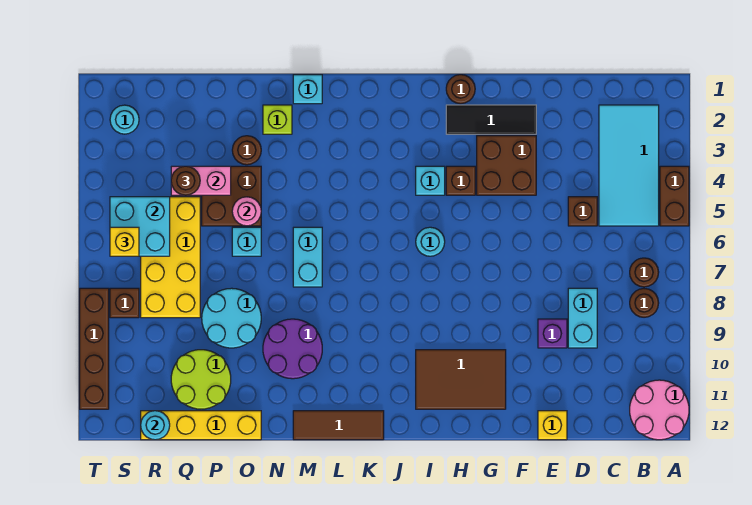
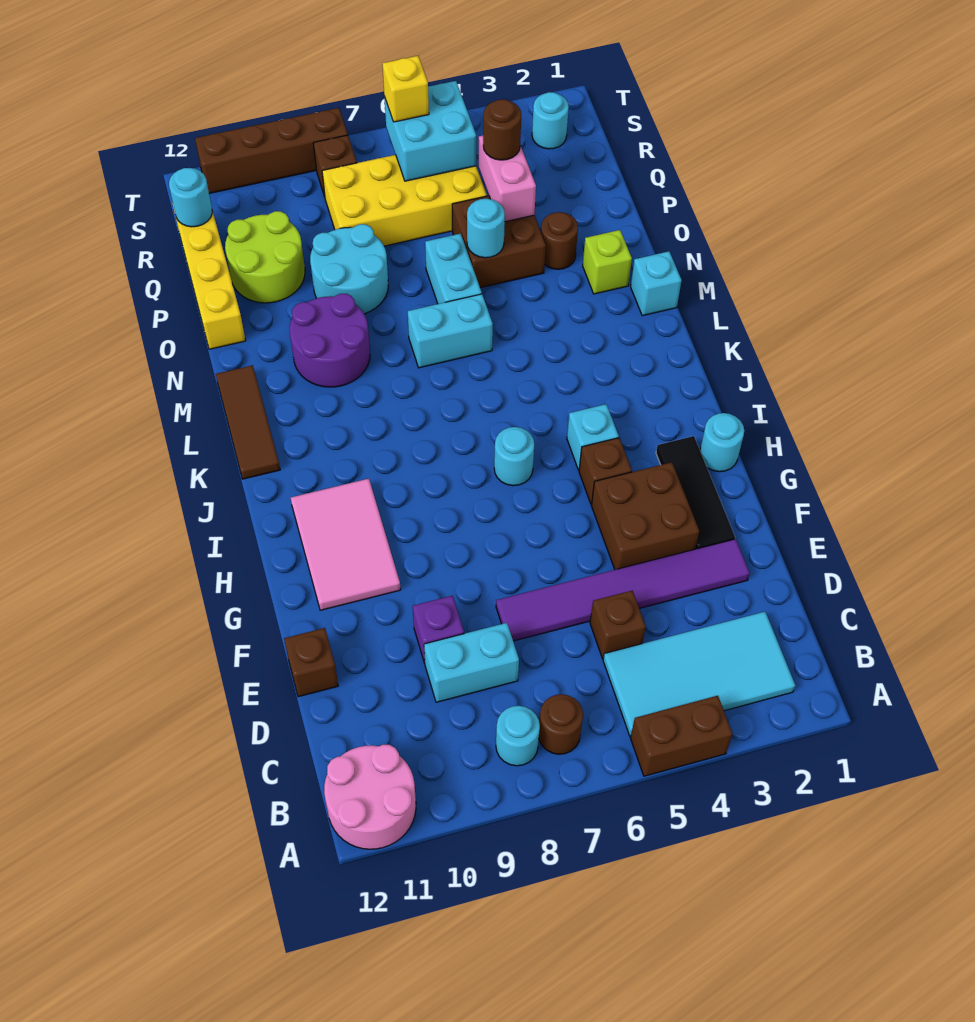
brown 1x1 round brick [630,289,659,317] -> cyan 1x1 round brick [496,706,540,766]
none -> purple 1x6 tile [496,539,750,641]
yellow 1x1 brick [538,411,567,440] -> brown 1x1 brick [284,628,338,697]
brown 2x3 tile [416,350,506,409] -> pink 2x3 tile [291,479,401,610]
brown 1x1 round brick [446,75,475,104] -> cyan 1x1 round brick [700,413,744,472]
pink 1x1 round brick [232,197,261,226] -> cyan 1x1 round brick [467,199,505,258]
cyan 1x1 brick [232,227,261,256] -> cyan 1x2 brick [425,234,482,304]

